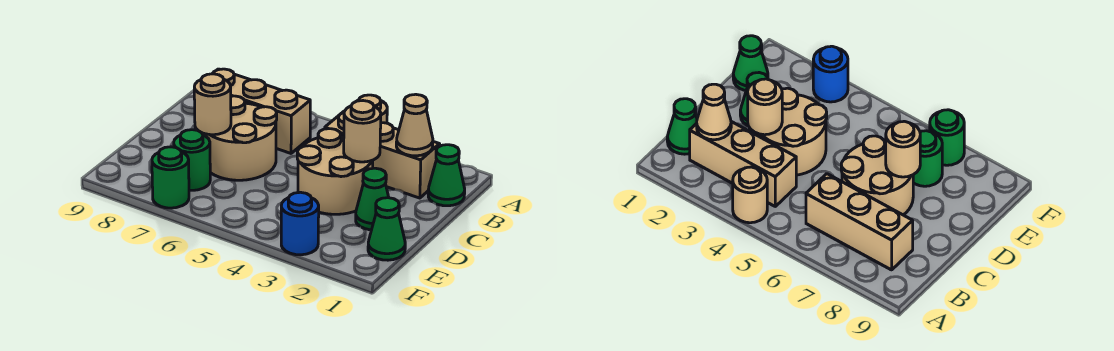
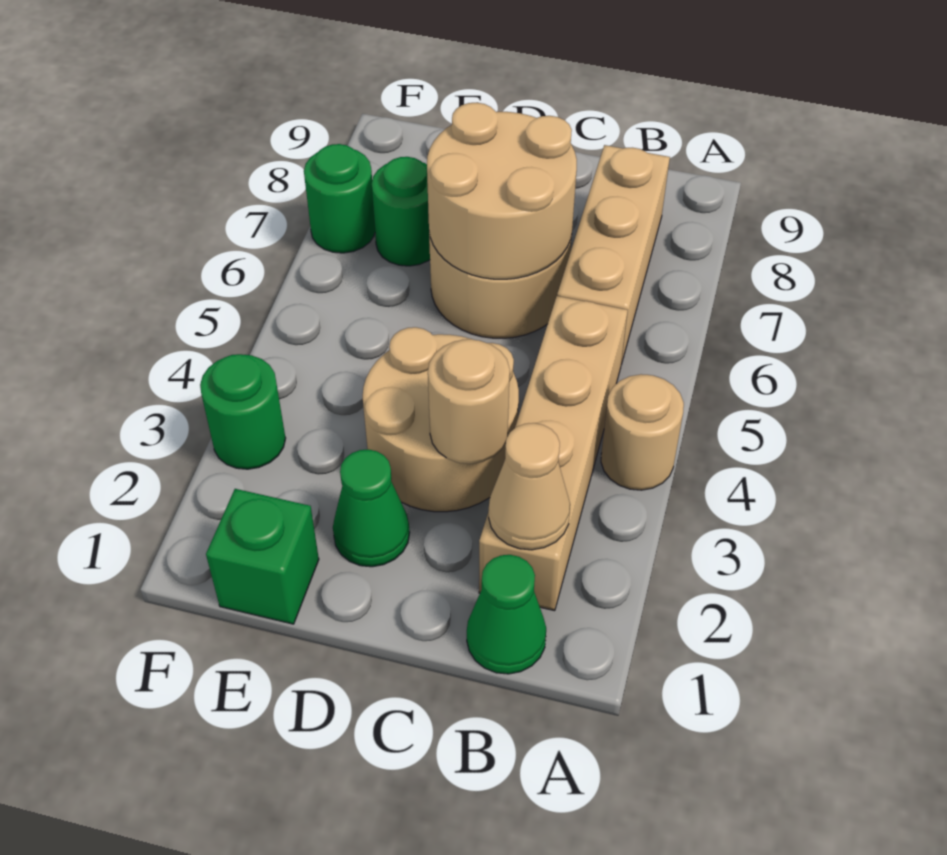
tan 1x3 brick [325,112,440,198] -> tan 1x4 brick [479,296,628,611]
tan 1x1 round brick [194,74,231,135] -> tan 2x2 round brick [427,103,577,279]
green 1x1 cone [368,198,405,260] -> green 1x1 brick [206,489,319,624]
blue 1x1 round brick [281,192,319,255] -> green 1x1 round brick [200,354,286,469]

